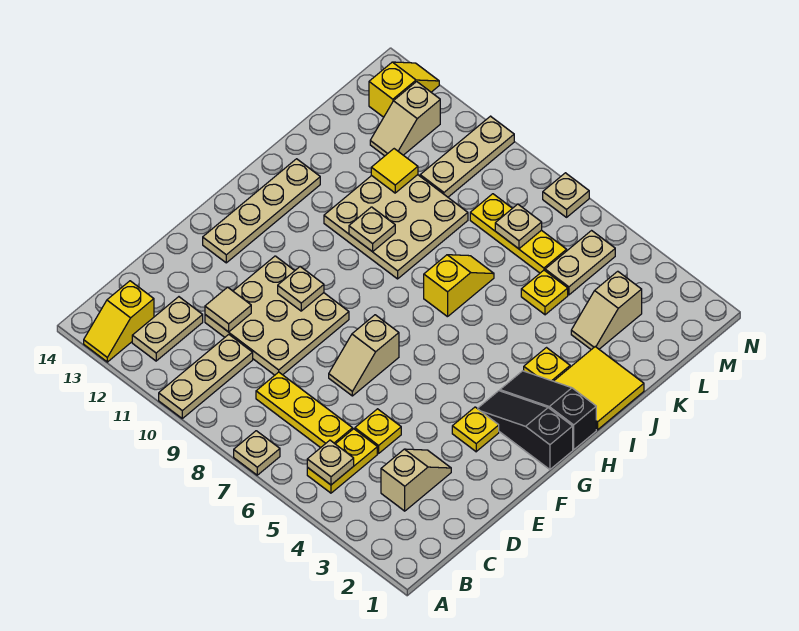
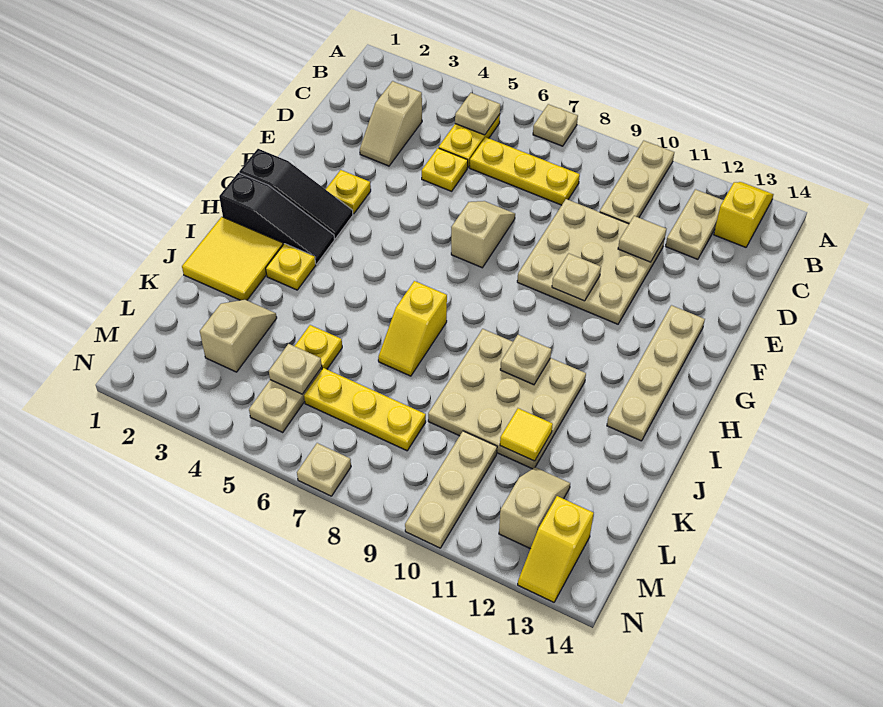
tan 1x1 plate [495,204,542,249] -> tan 1x1 plate moved to [269,344,322,394]

